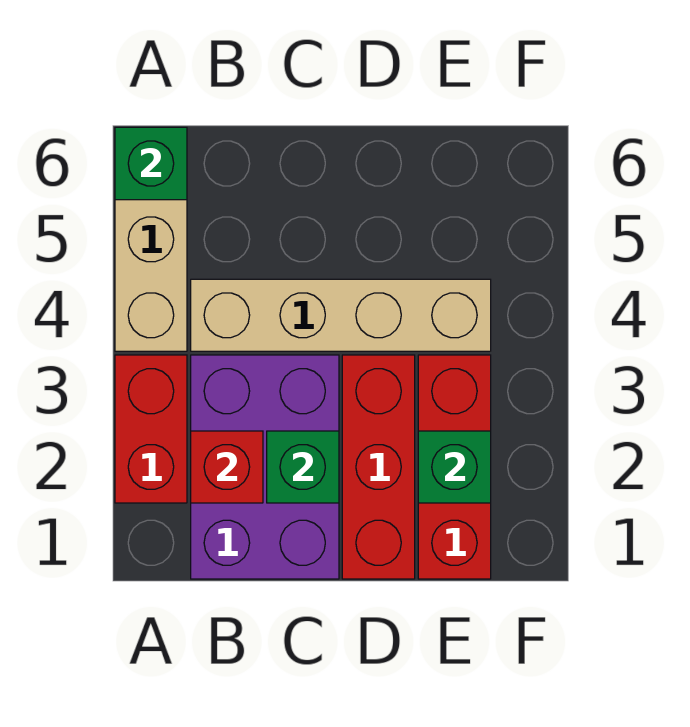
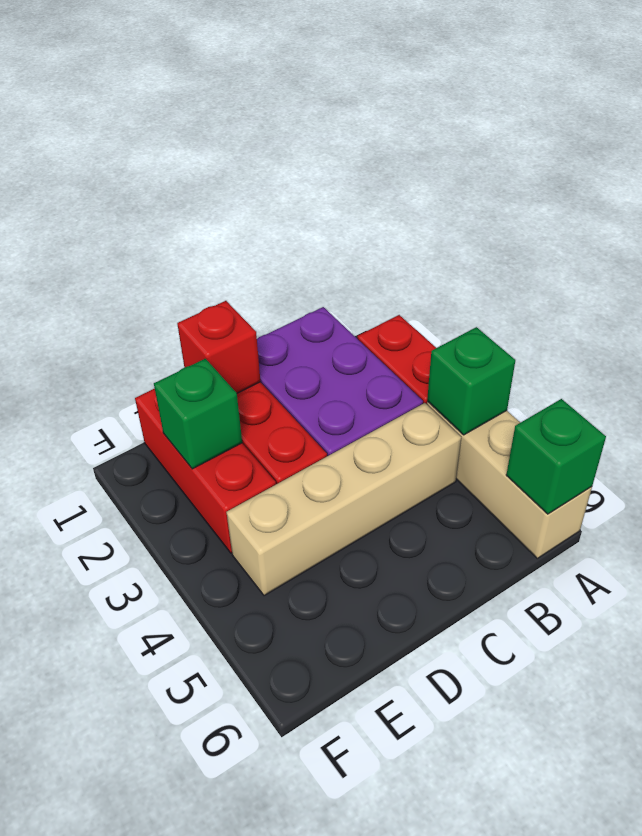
red 1x1 brick [191,431,263,503] -> red 1x1 brick moved to [177,301,260,393]
green 1x1 brick [267,431,339,503] -> green 1x1 brick moved to [427,327,515,435]

